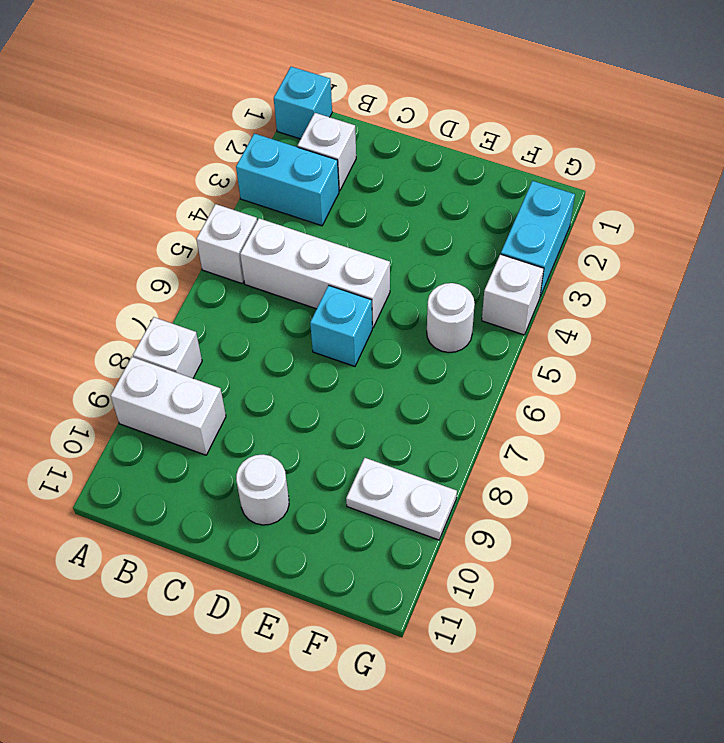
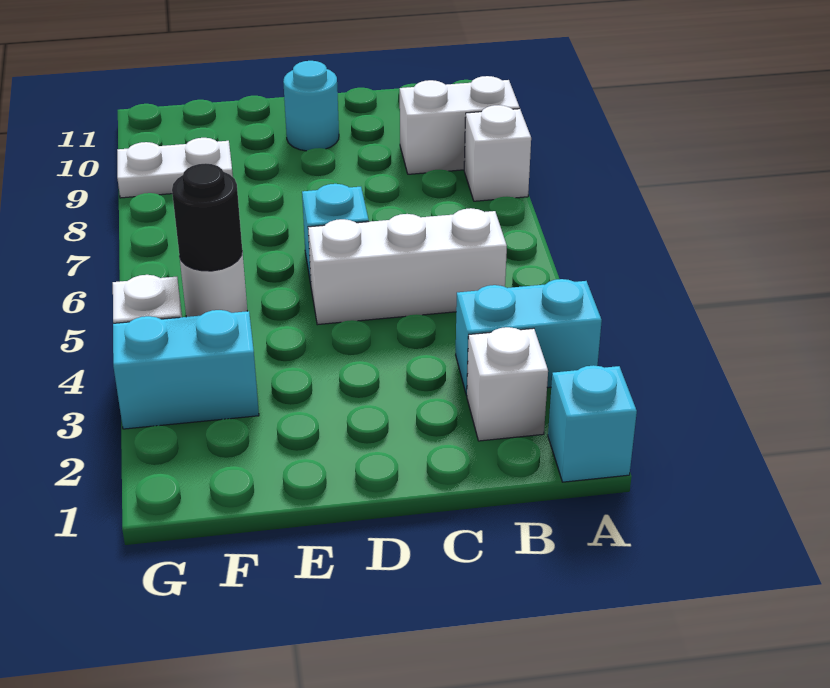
white 1x1 brick [196,204,257,284] -> none
white 1x1 round brick [236,454,289,525] -> cyan 1x1 round brick [283,61,339,151]
none -> black 1x1 round brick [172,163,242,271]
cyan 1x2 brick [501,181,575,297] -> cyan 1x2 brick turned to [113,310,259,429]

